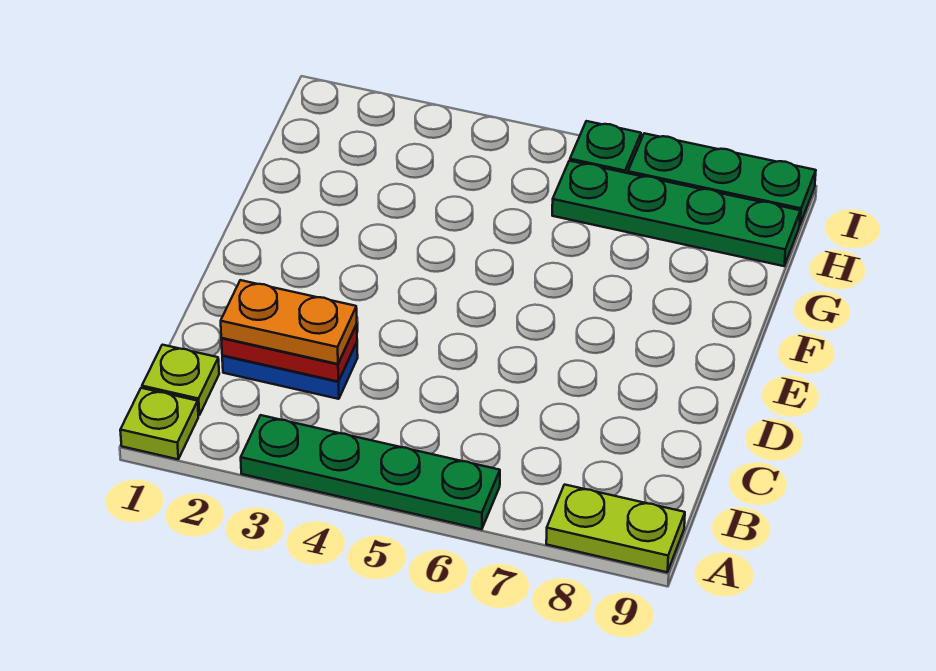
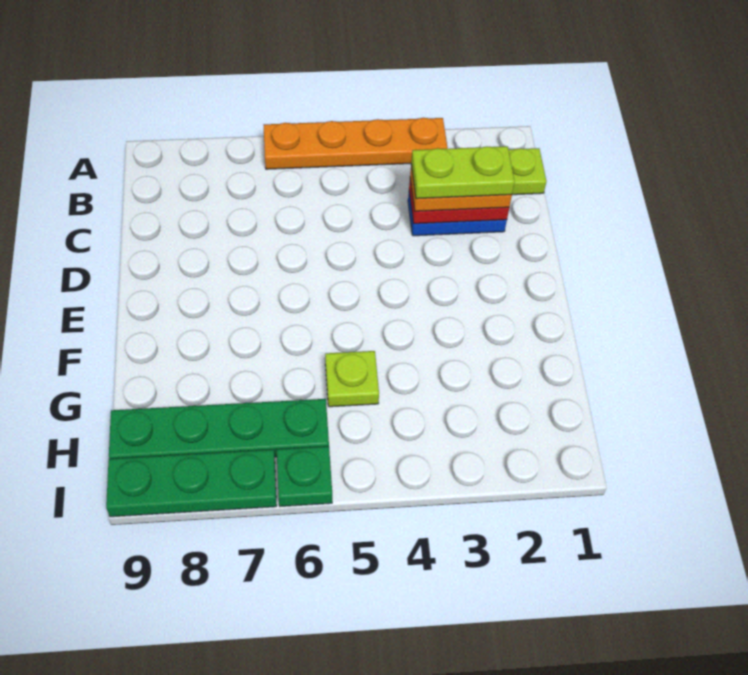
lime 1x1 plate [120,388,198,459] -> lime 1x1 plate moved to [325,351,379,407]
green 1x4 plate [241,415,500,529] -> orange 1x4 plate [264,118,448,169]
lime 1x2 plate [546,485,685,572] -> lime 1x2 plate moved to [411,146,515,199]

